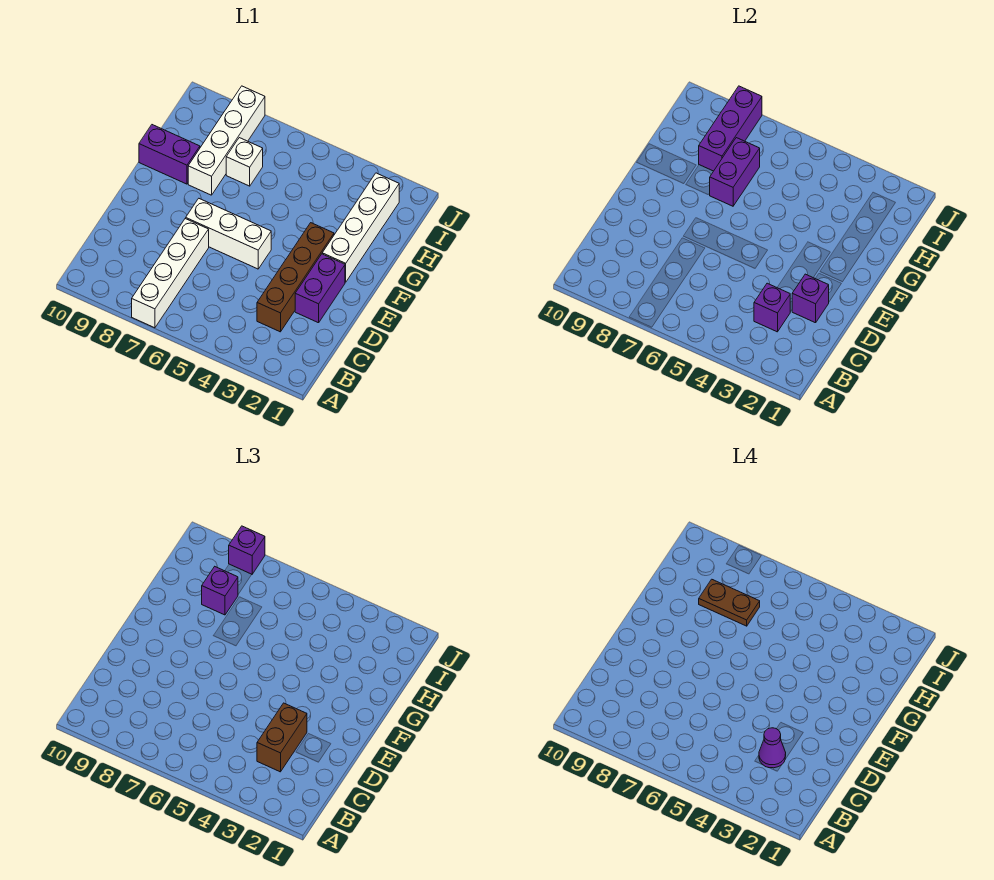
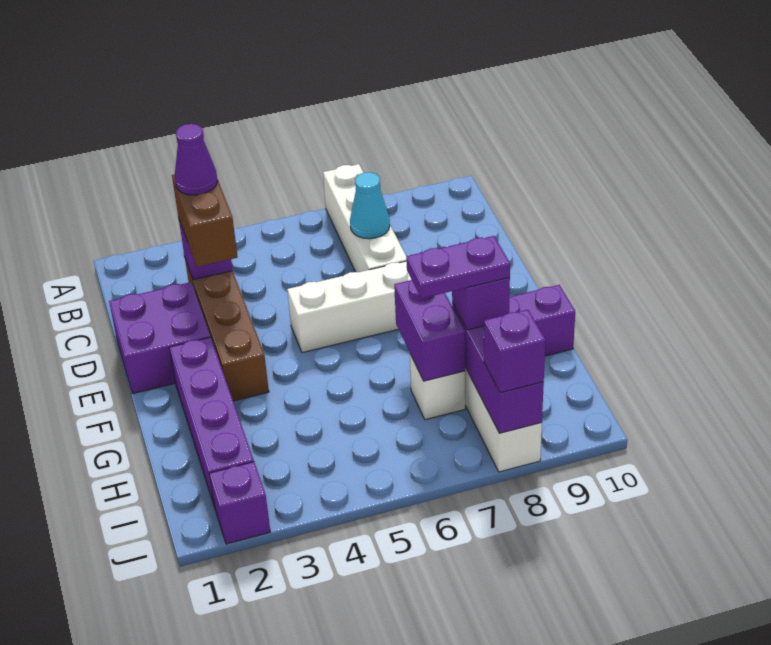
none -> cyan 1x1 cone [350,172,390,239]
purple 1x2 brick [295,254,345,323] -> purple 2x2 brick [109,282,210,394]
purple 1x1 brick [792,274,829,323] -> purple 1x1 brick moved to [209,462,270,544]
white 1x4 brick [322,173,399,282] -> purple 1x4 brick [169,337,254,507]
brown 1x2 plate [699,579,760,626] -> purple 1x2 plate [406,236,510,298]

